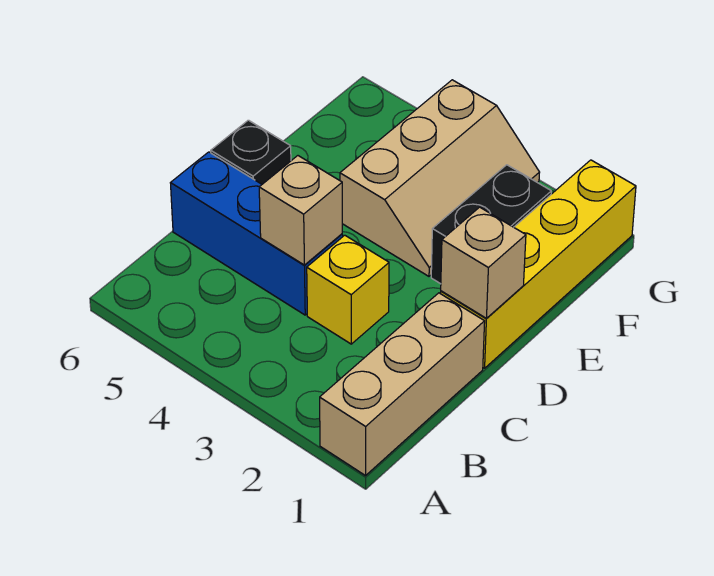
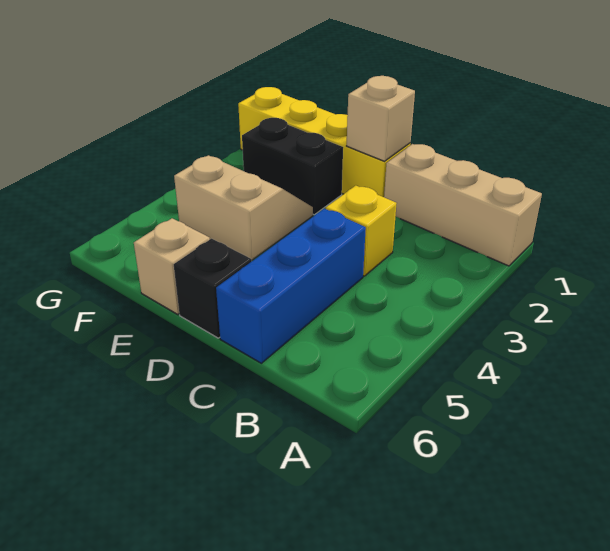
tan 1x1 brick [259,156,342,265] -> tan 1x1 brick moved to [134,218,210,314]
tan 2x3 slope [340,80,540,276] -> tan 2x2 slope [174,155,313,260]

